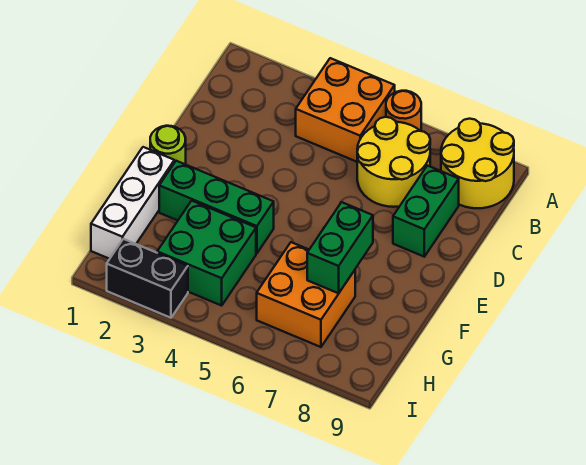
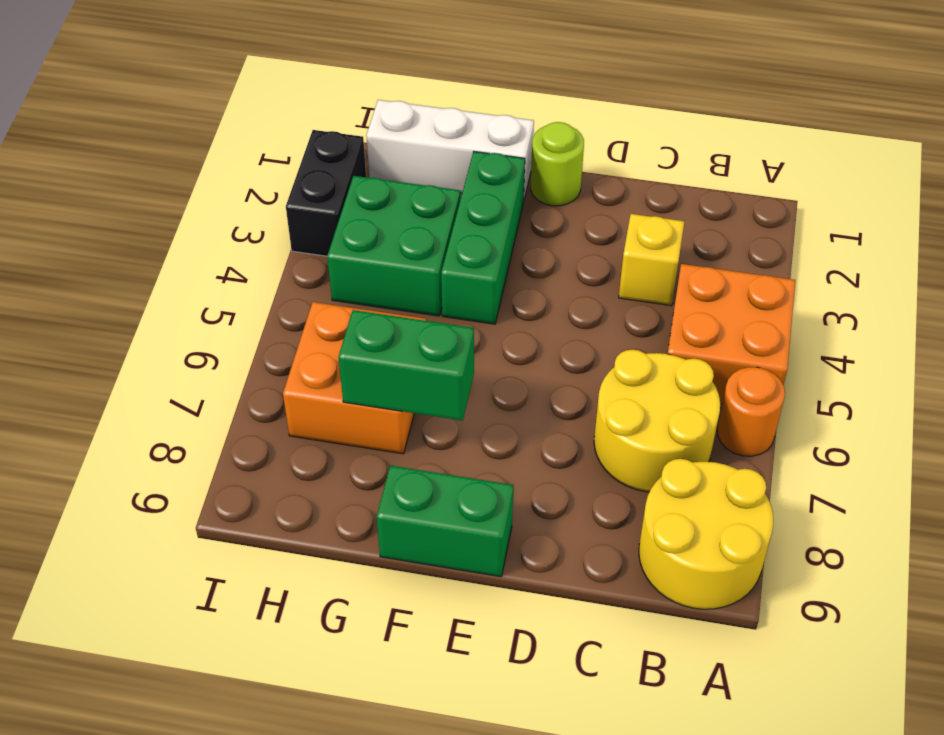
none -> yellow 1x1 brick [619,214,684,306]
green 1x2 brick [393,166,459,257] -> green 1x2 brick moved to [377,466,514,577]

